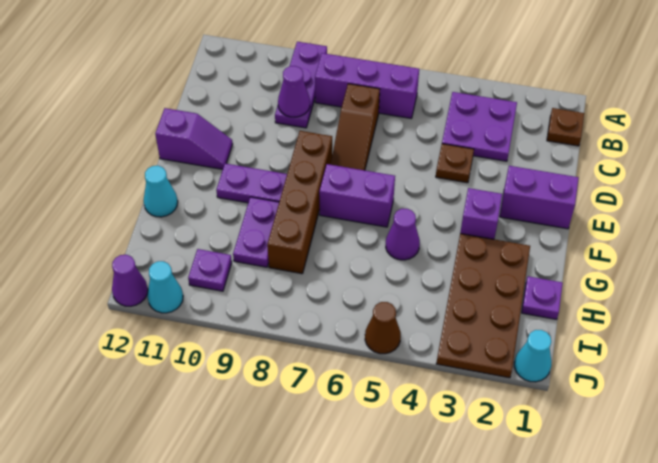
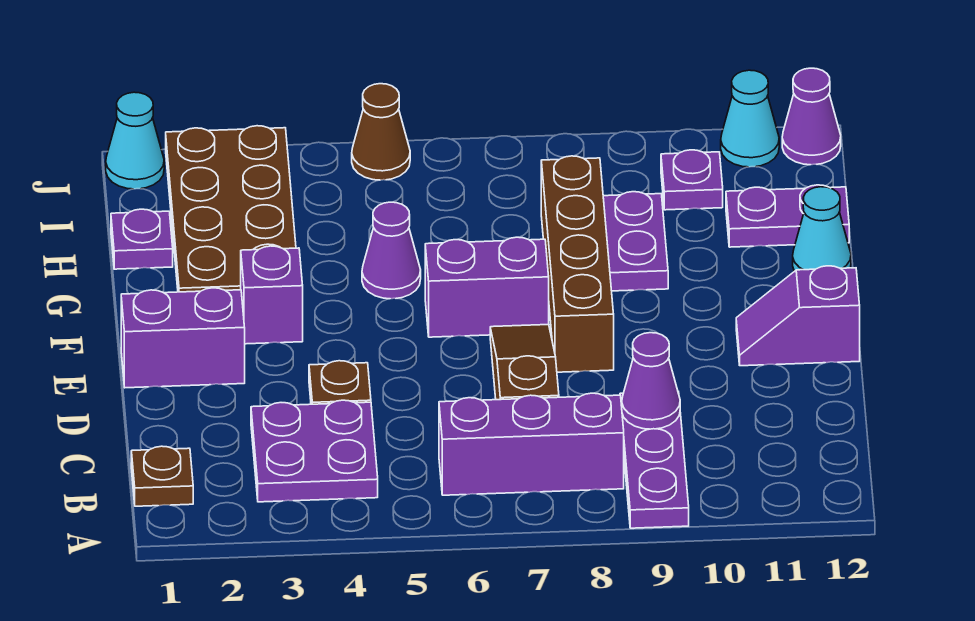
purple 1x2 plate [216,163,287,203] -> purple 1x2 plate moved to [726,185,849,247]

